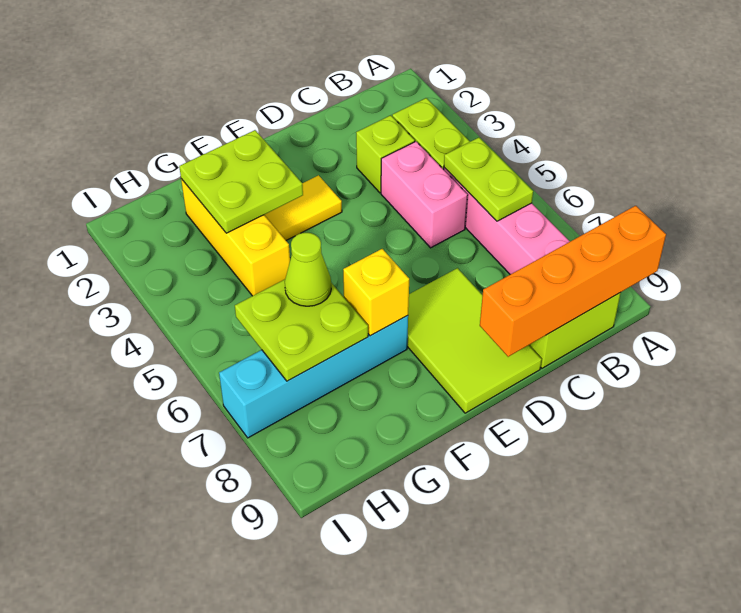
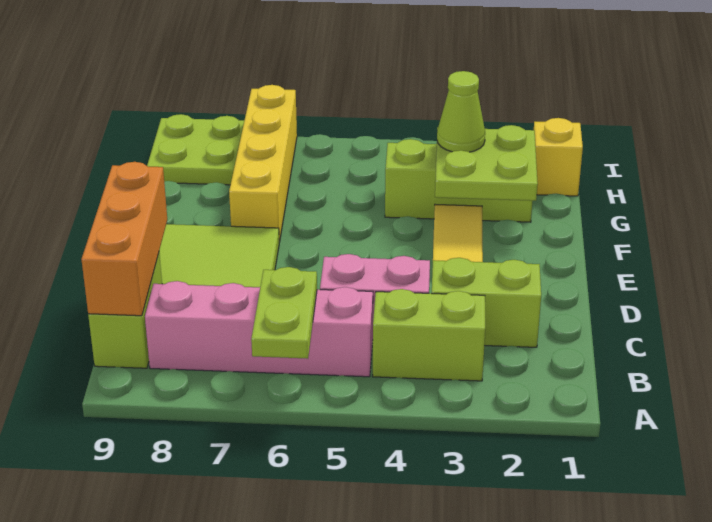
orange 1x4 brick [480,206,666,357] -> orange 1x3 brick [81,162,167,316]
lime 1x2 plate [444,138,533,221] -> lime 1x2 plate turned to [251,267,317,359]
lime 1x1 brick [356,115,415,193] -> lime 1x2 brick [432,258,541,347]
cyan 1x4 brick [219,316,408,438] -> yellow 1x4 brick [229,85,297,242]
yellow 1x1 brick [343,249,409,336] -> yellow 1x1 brick moved to [534,118,583,196]
yellow 1x3 brick [181,179,290,296] -> lime 1x3 brick [385,139,532,222]
lime 2x2 plate [235,279,368,381] -> lime 2x2 plate moved to [147,114,244,185]
lime 1x1 cone [285,233,331,306] -> lime 1x1 cone moved to [437,71,485,152]

